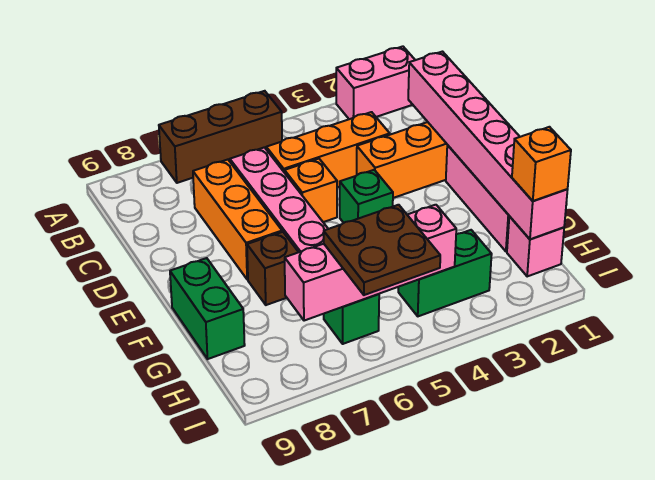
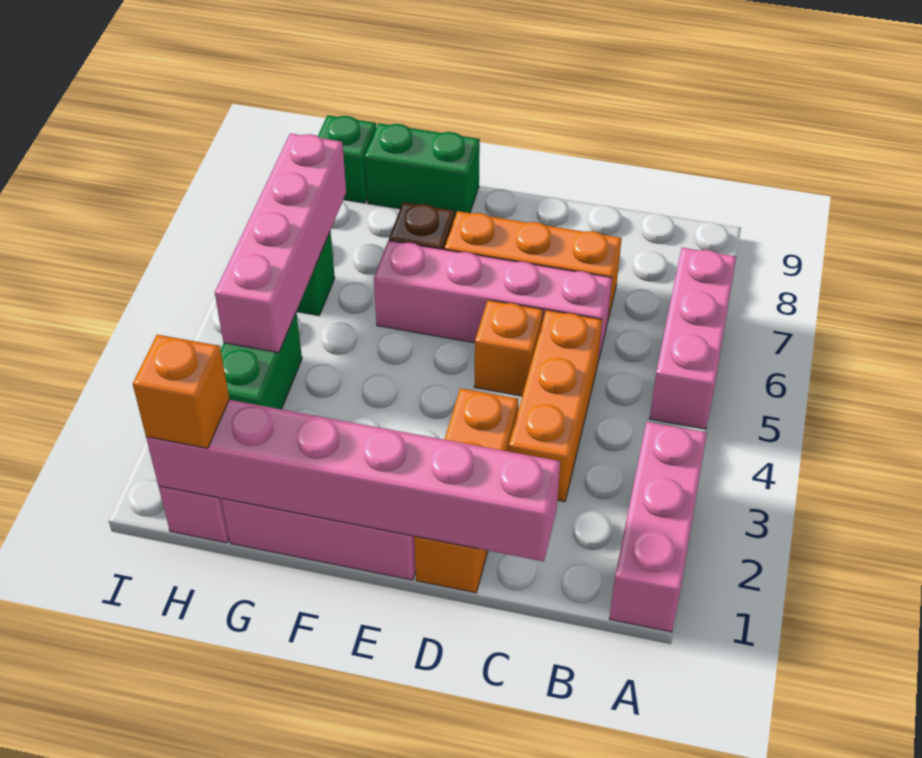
pink 1x2 brick [336,46,415,119] -> pink 1x3 brick [609,422,707,632]
brown 1x3 brick [159,91,282,183] -> pink 1x3 brick [649,248,736,429]
green 1x1 brick [340,170,393,223] -> green 1x1 brick moved to [318,115,376,203]
brown 2x2 plate [324,205,440,295] -> none

